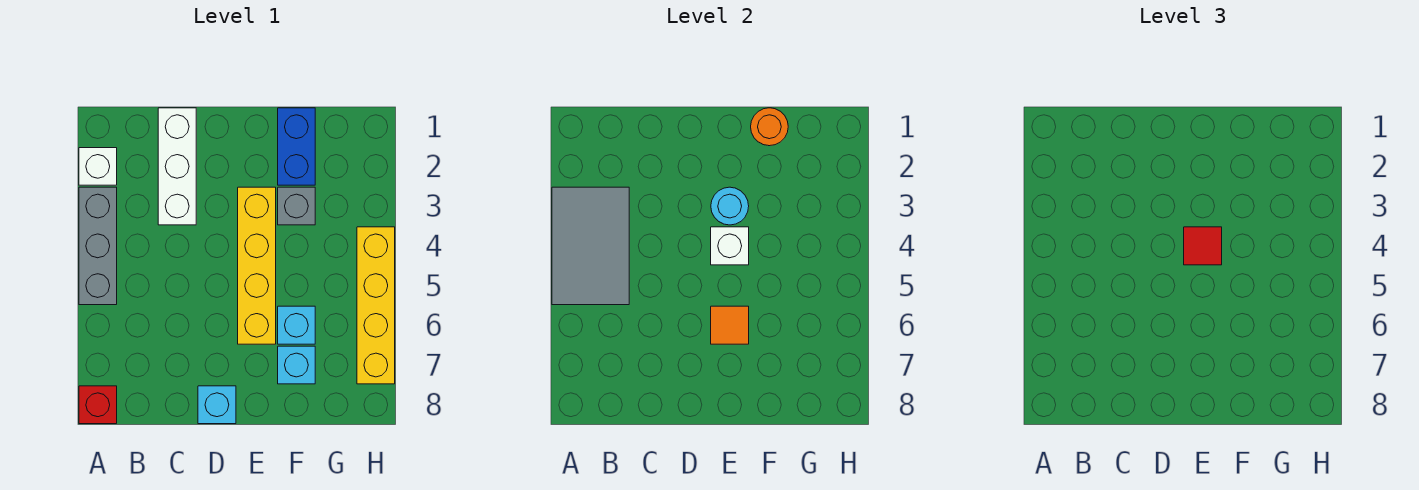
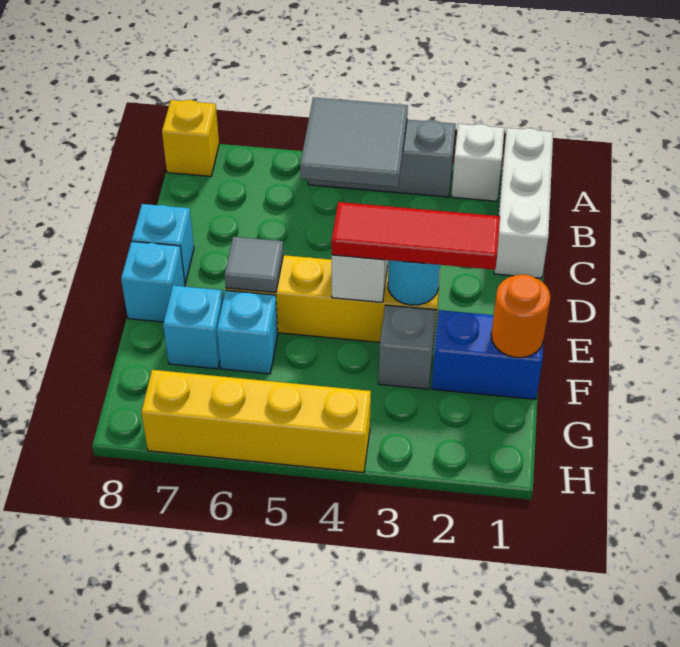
grey 2x3 tile [552,187,629,305] -> grey 2x2 tile [300,97,408,187]
red 1x1 brick [79,386,117,424] -> yellow 1x1 brick [162,100,219,176]
white 1x3 brick [158,108,196,225] -> white 1x3 brick turned to [494,128,553,278]
red 1x1 tile [1184,227,1222,265] -> red 1x3 tile [331,202,500,270]
orange 1x1 tile [711,306,749,344] -> grey 1x1 tile [225,237,283,293]
none -> cyan 1x1 brick [121,242,185,322]

